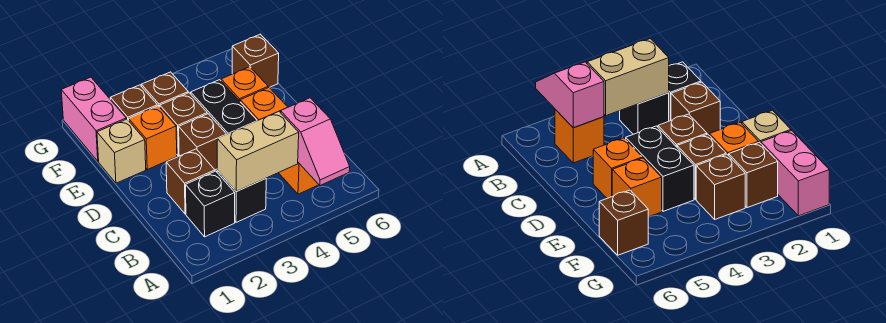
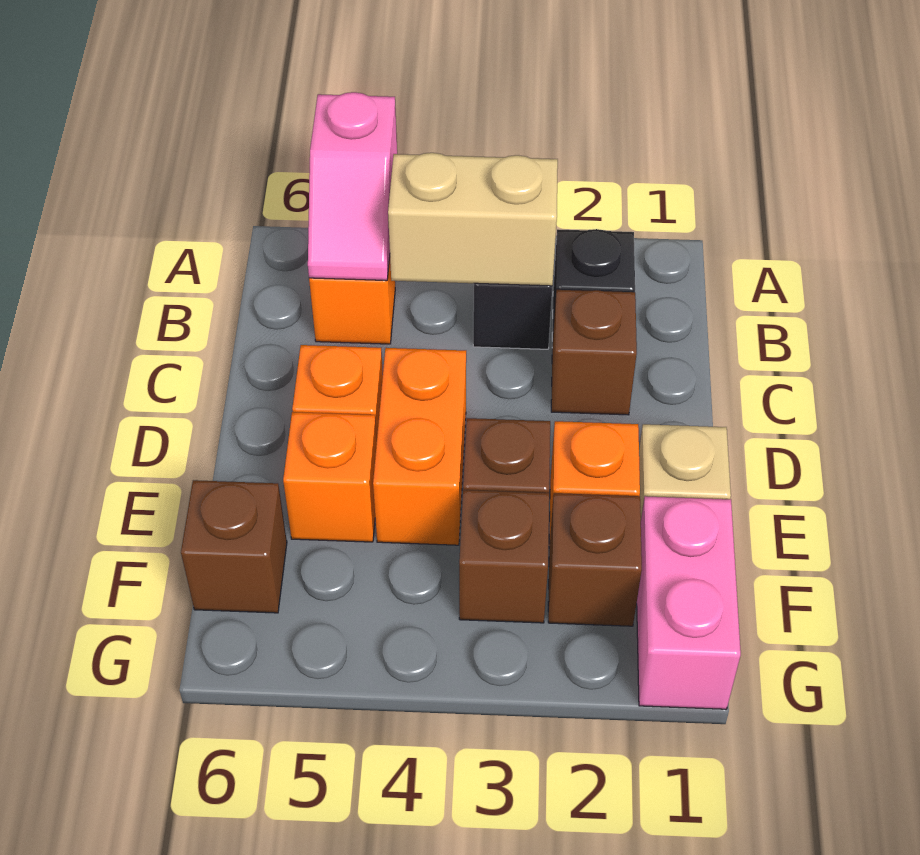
pink 1x2 slope [281,98,350,186] -> pink 1x2 slope turned to [308,92,397,281]
brown 1x1 brick [179,114,226,170] -> none
black 1x2 brick [191,80,257,134] -> orange 1x2 brick [373,348,466,545]

